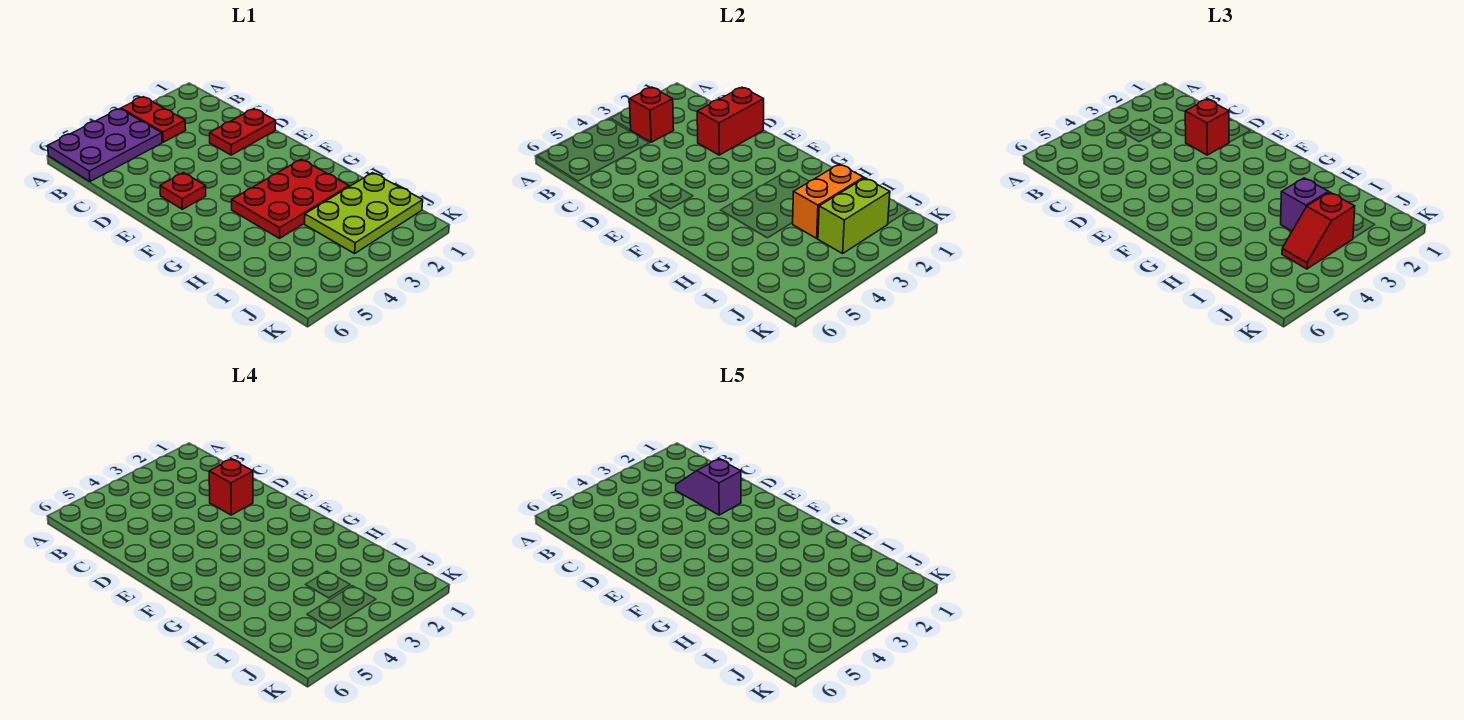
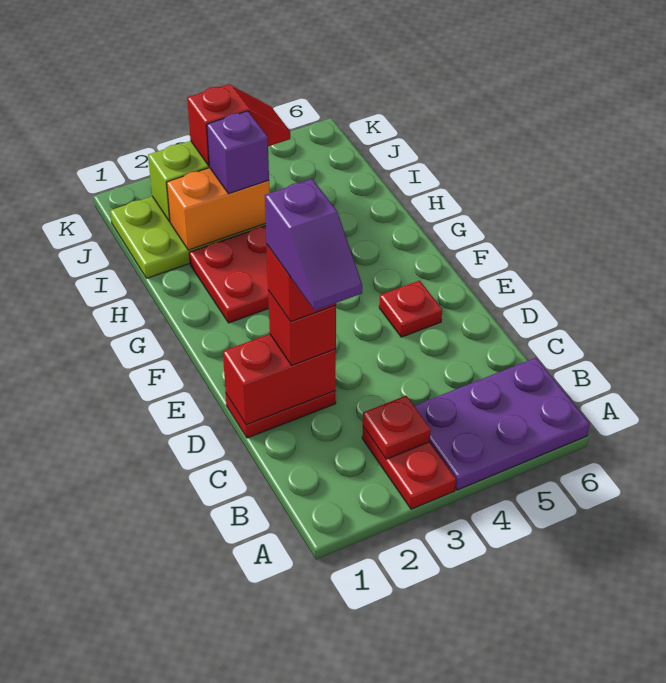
red 1x1 brick [629,87,674,142] -> red 1x1 plate [363,396,431,459]

